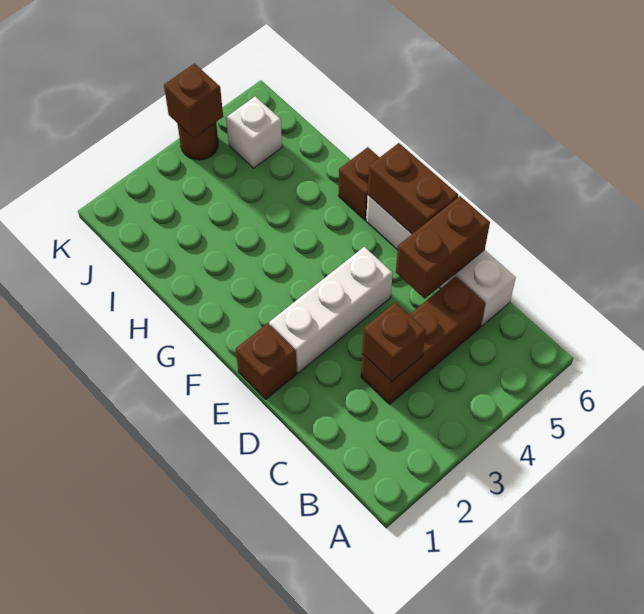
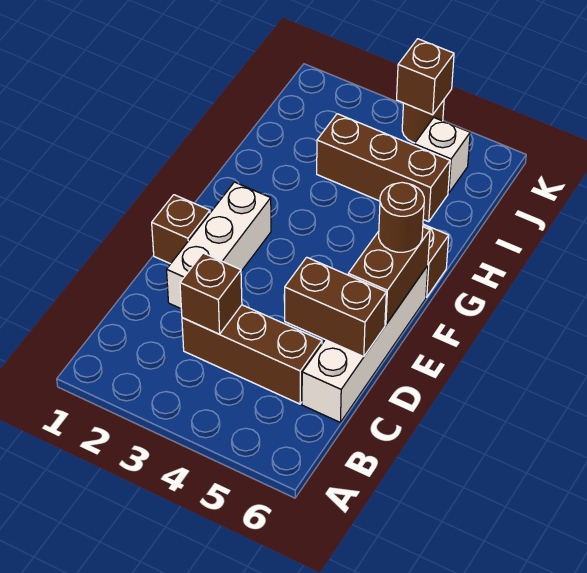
white 1x3 brick [269,247,393,373] -> white 1x3 brick turned to [167,182,271,308]
none -> brown 1x1 round brick [379,182,424,252]
none -> brown 1x3 brick [317,114,450,222]

